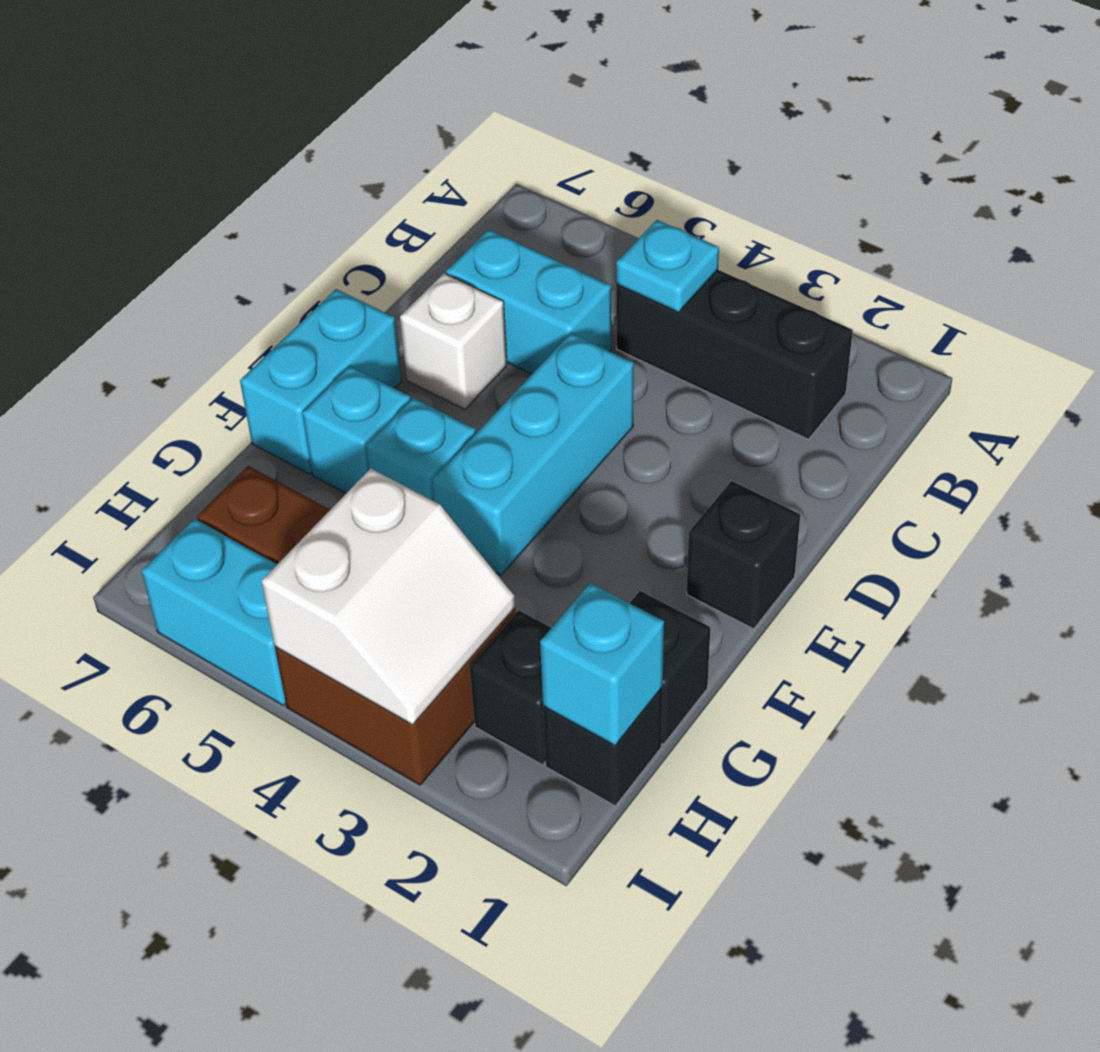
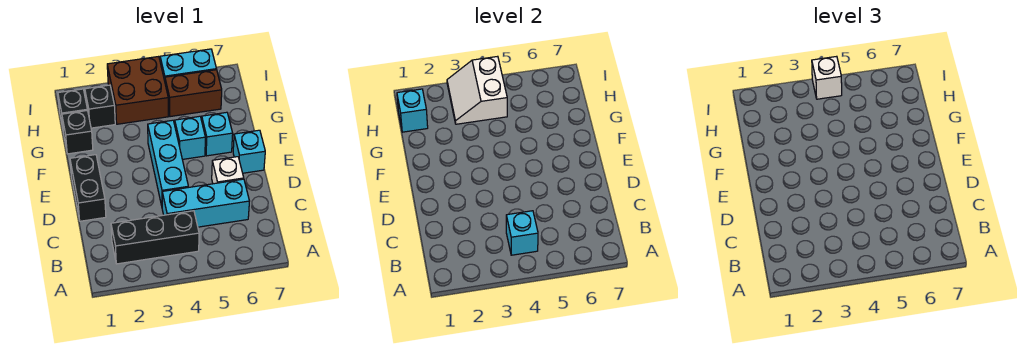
cyan 1x1 plate [616,220,719,312] -> cyan 1x1 brick [506,211,538,255]
cyan 1x2 brick [446,229,612,374] -> cyan 1x3 brick [162,179,249,227]
black 1x1 brick [687,481,800,629] -> black 1x2 brick [70,155,106,221]
cyan 1x2 brick [240,289,402,474] -> cyan 1x1 brick [233,130,265,173]
none -> white 1x1 brick [812,56,842,99]

